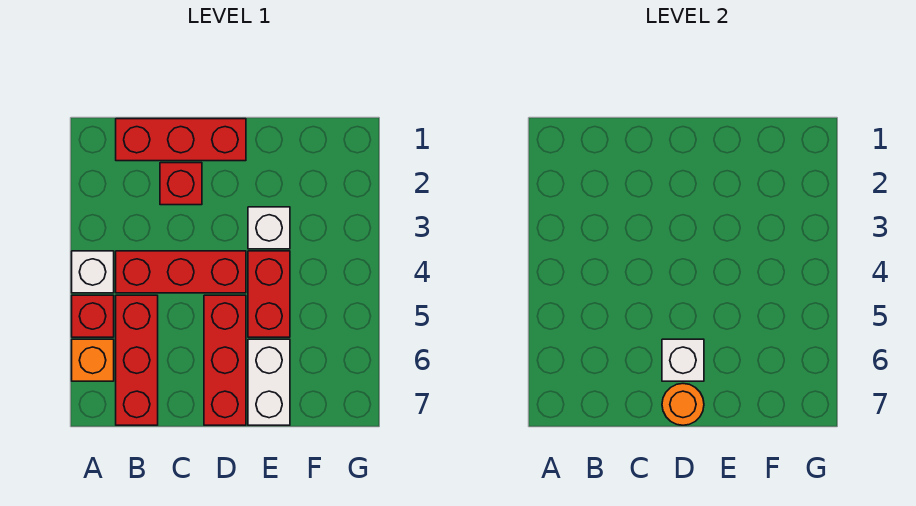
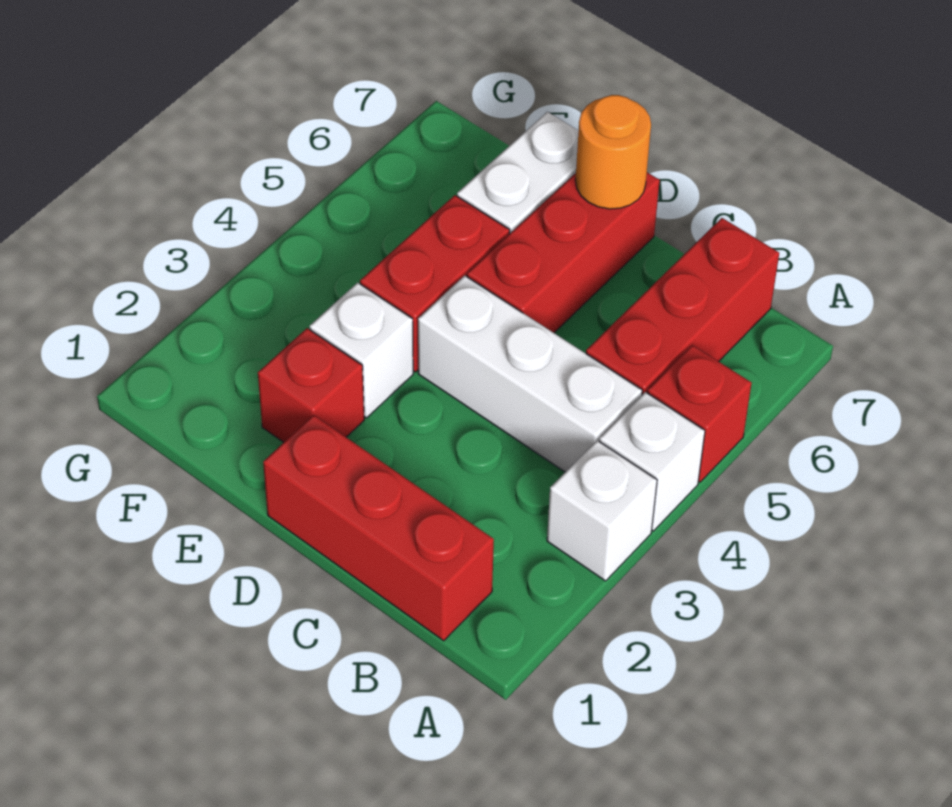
orange 1x1 brick [72,339,114,381] -> none
red 1x3 brick [116,251,246,293] -> white 1x3 brick [418,276,642,472]
red 1x1 brick [160,163,202,205] -> red 1x1 brick moved to [258,328,364,442]
white 1x1 brick [662,339,704,381] -> white 1x1 brick moved to [547,440,657,581]

